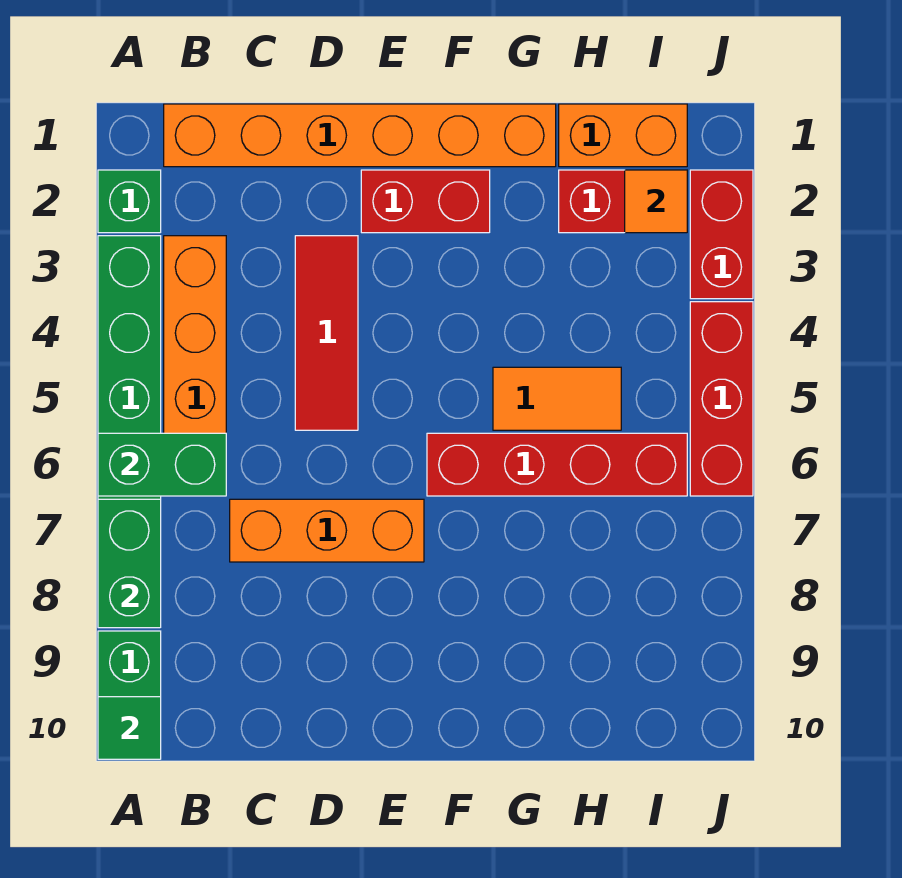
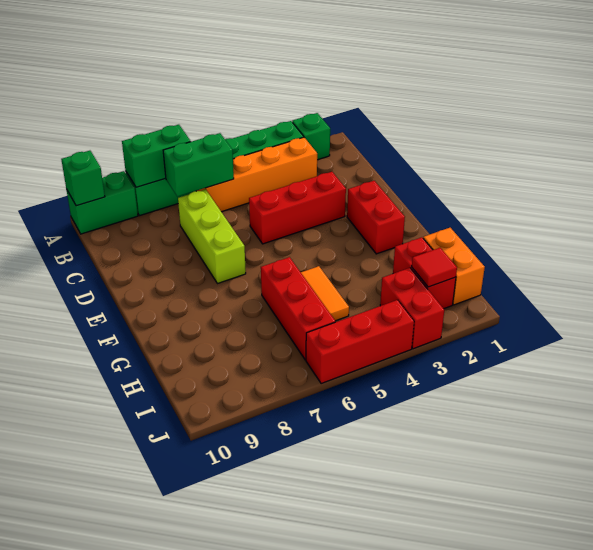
green 1x2 brick [98,433,226,496] -> green 1x2 brick turned to [163,133,234,196]
green 1x1 tile [98,697,161,759] -> green 1x1 brick [61,151,105,206]
orange 1x6 brick [164,104,556,167] -> none
orange 1x3 brick [230,499,424,562] -> lime 1x3 brick [178,189,246,284]
red 1x3 tile [295,236,358,430] -> red 1x3 brick [249,172,346,244]
red 1x4 brick [427,433,687,496] -> red 1x3 brick [261,257,335,360]
orange 1x1 tile [625,170,687,233] -> red 1x1 tile [412,248,457,287]
red 1x2 brick [690,170,753,299] -> red 1x2 brick turned to [380,268,444,349]

